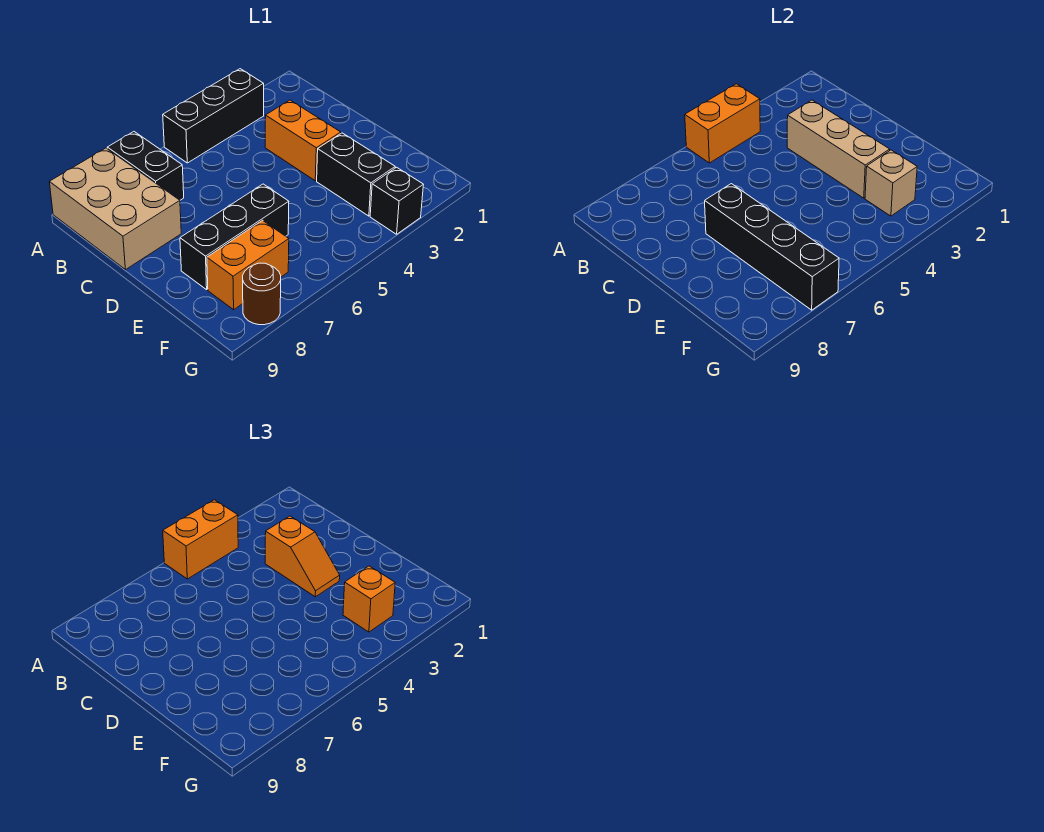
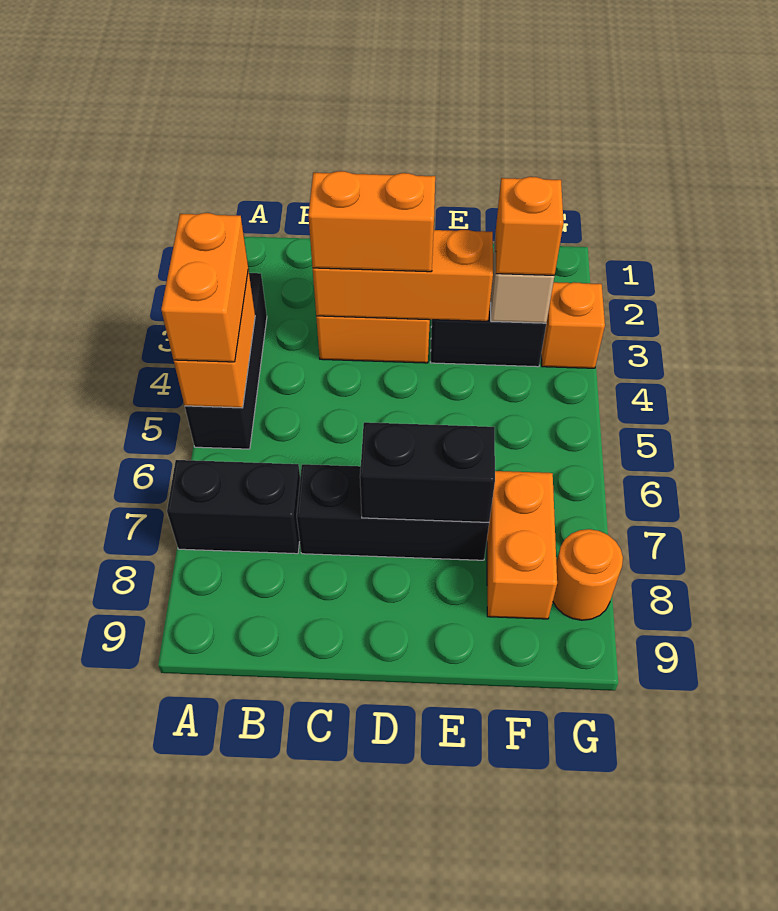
tan 2x3 brick [49,148,181,270] -> none
tan 1x3 brick [787,100,890,198] -> orange 1x3 brick [313,230,493,321]
orange 1x2 slope [265,516,340,597] -> orange 1x2 brick [308,171,435,272]
black 1x4 brick [705,184,839,310] -> black 1x2 brick [360,422,495,522]
black 1x3 brick [180,184,289,290] -> black 1x3 brick turned to [297,464,489,560]
black 1x1 brick [370,167,423,234] -> orange 1x1 brick [541,282,605,368]
brown 1x1 round brick [243,263,281,325] -> orange 1x1 round brick [553,529,623,620]

